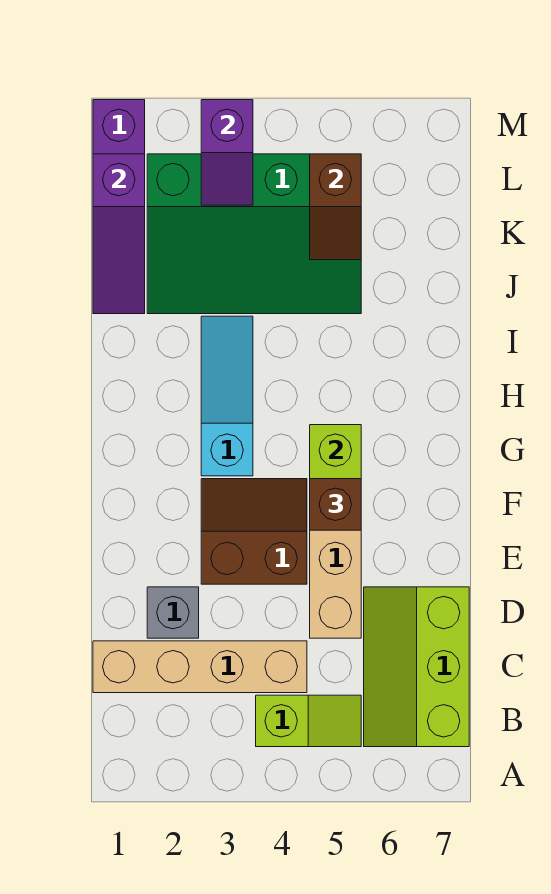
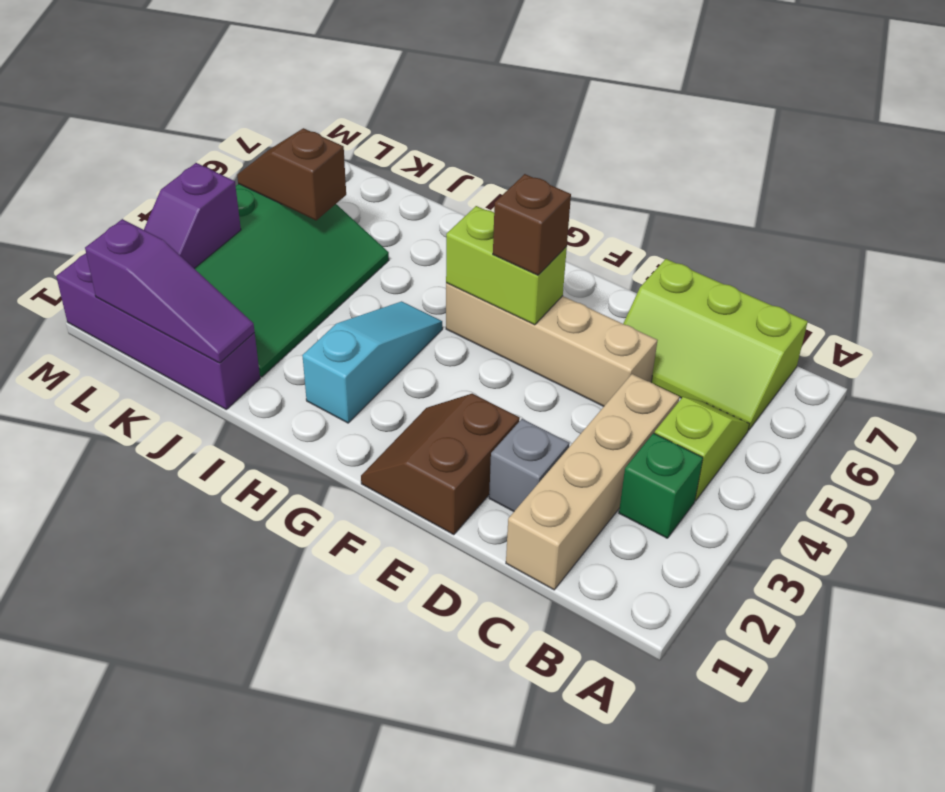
none -> green 1x1 brick [619,433,703,538]
brown 2x2 slope [201,479,307,584] -> brown 2x2 slope moved to [361,394,520,535]
cyan 1x3 slope [201,316,253,476] -> cyan 1x3 slope turned to [302,301,442,423]
brown 1x2 slope [310,154,361,260] -> brown 1x2 slope turned to [237,128,346,220]
purple 1x2 slope [201,100,253,205] -> purple 1x2 slope turned to [144,163,241,268]

